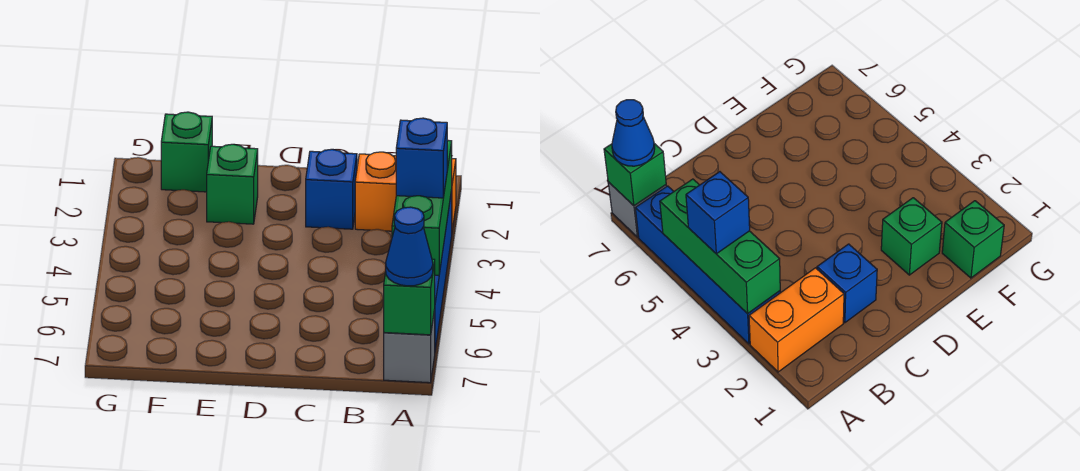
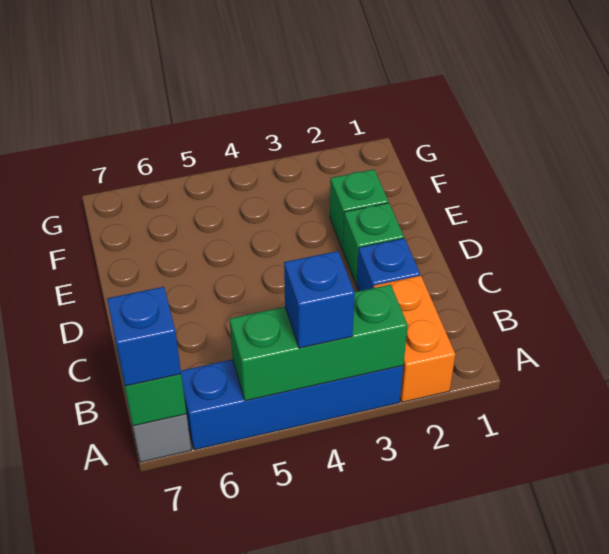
blue 1x1 cone [386,207,433,286] -> blue 1x1 brick [107,287,181,386]
green 1x1 brick [161,112,212,192] -> green 1x1 brick moved to [343,203,404,285]

